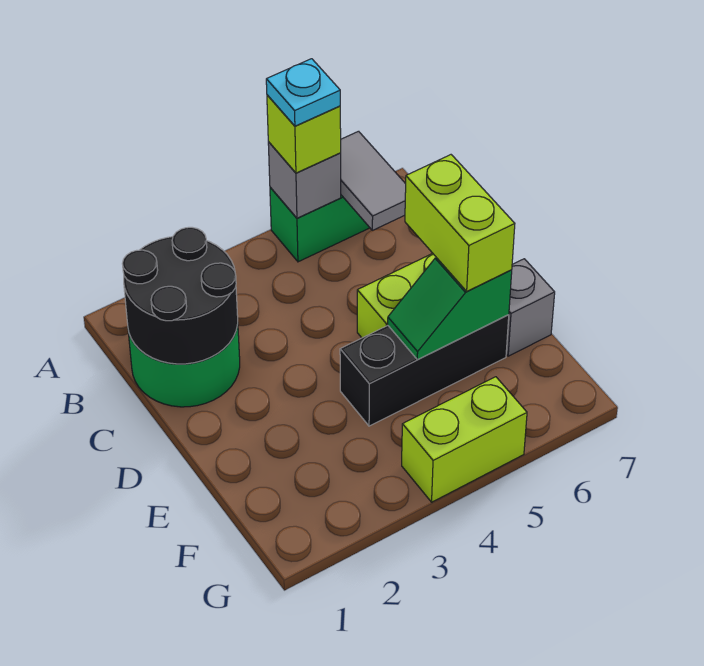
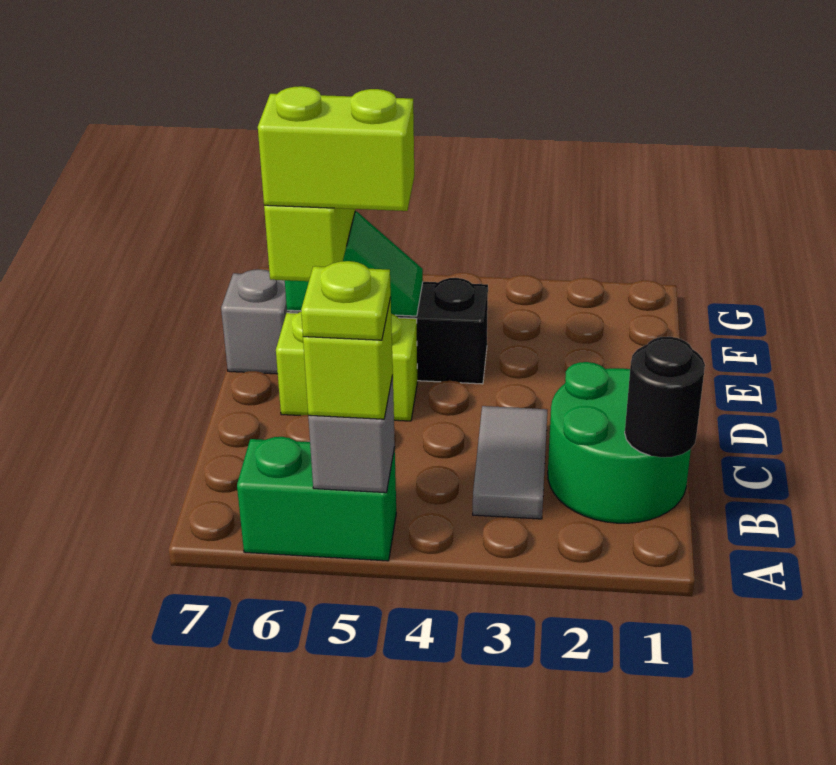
cyan 1x1 plate [266,59,340,126] -> lime 1x1 plate [301,261,391,340]
grey 1x2 tile [341,131,406,230] -> grey 1x2 tile moved to [473,406,547,519]
black 2x2 round brick [122,227,238,364] -> black 1x1 round brick [625,337,705,457]
lime 1x2 brick [402,377,527,502] -> lime 1x2 brick moved to [258,86,414,211]

